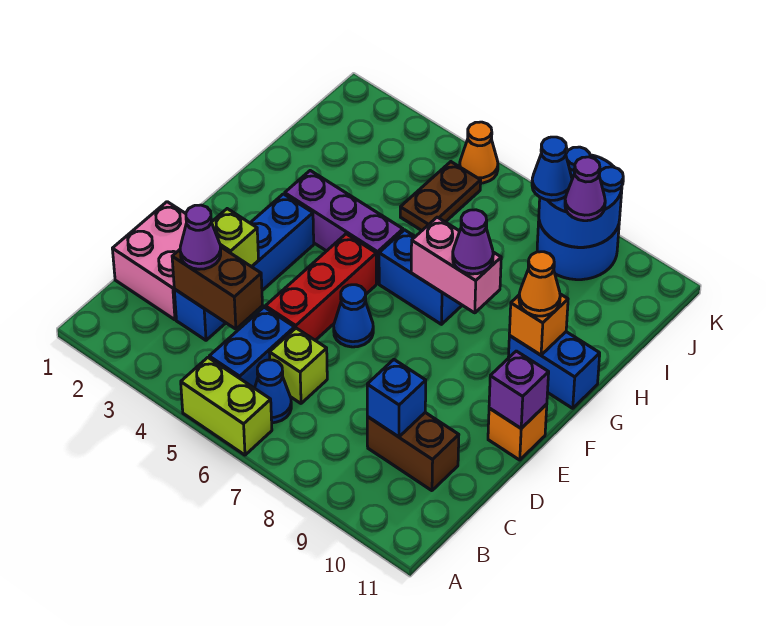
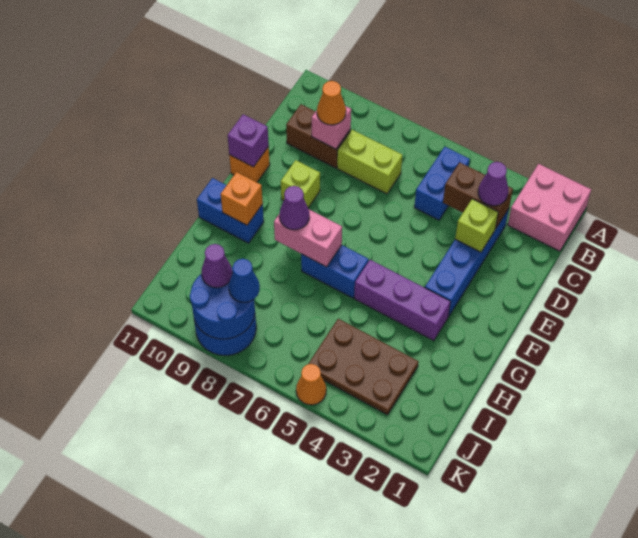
lime 1x2 brick [181,358,272,455] -> lime 1x2 brick moved to [337,130,402,194]
blue 1x1 cone [255,360,291,423] -> none
pink 2x2 brick [112,202,186,320] -> pink 2x2 brick moved to [508,164,591,251]
lime 1x1 brick [269,328,327,403] -> lime 1x1 brick moved to [281,160,320,208]
blue 1x1 brick [367,360,426,437] -> pink 1x1 brick [312,106,351,149]
red 1x3 brick [265,234,376,340] -> none
blue 1x1 cone [334,285,373,347] -> none
orange 1x1 cone [519,252,560,316] -> orange 1x1 cone moved to [317,81,346,125]
brown 1x2 plate [400,162,481,231] -> brown 2x3 plate [308,319,418,415]

